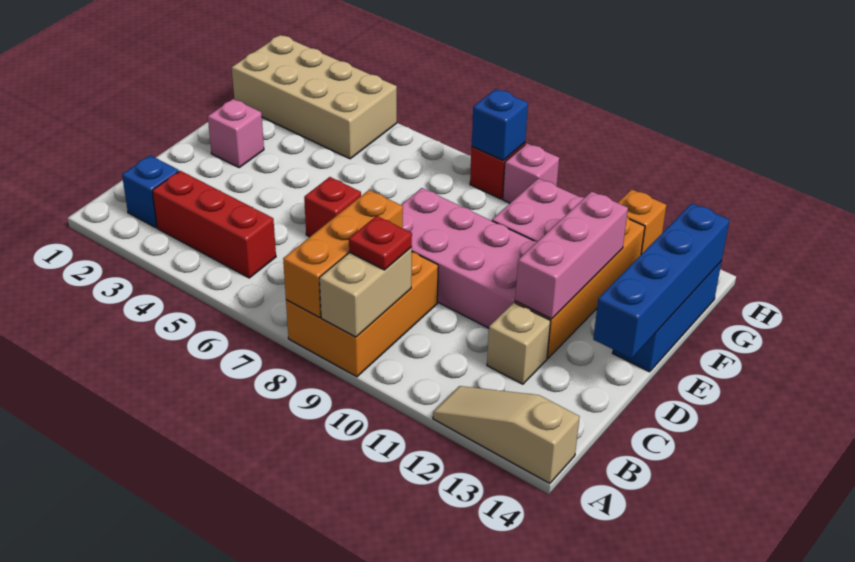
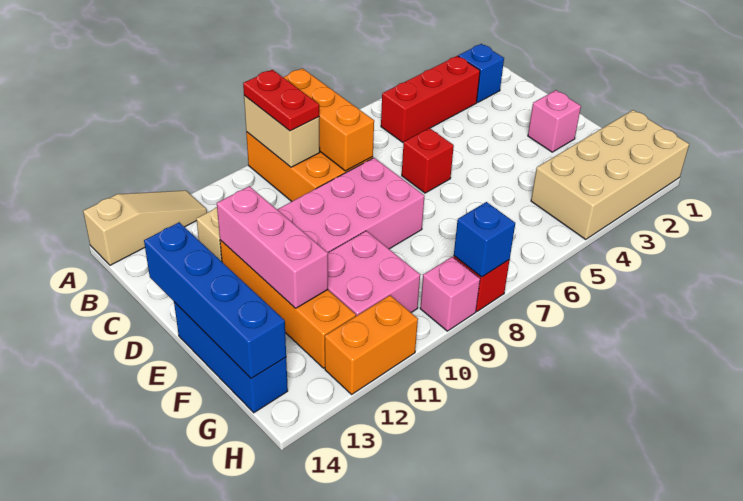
red 1x1 plate [349,216,412,270] -> red 1x2 plate [243,70,319,131]
orange 1x1 brick [618,189,666,254] -> orange 1x2 brick [325,295,418,394]

